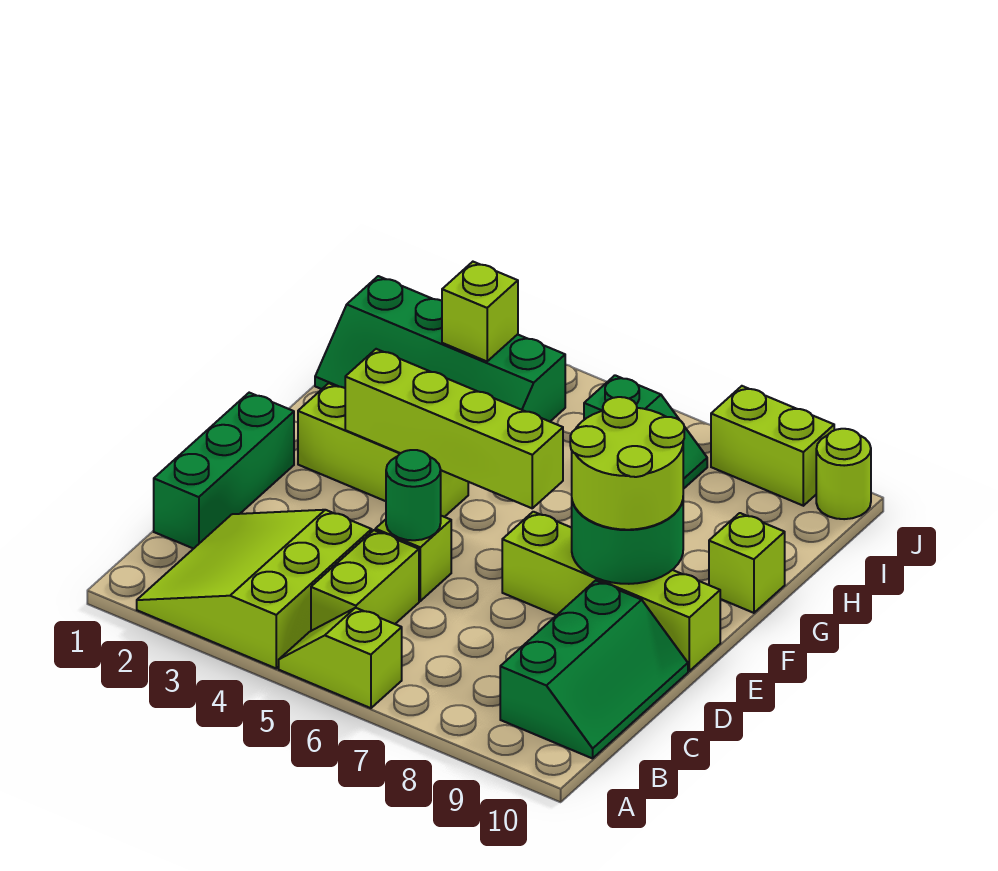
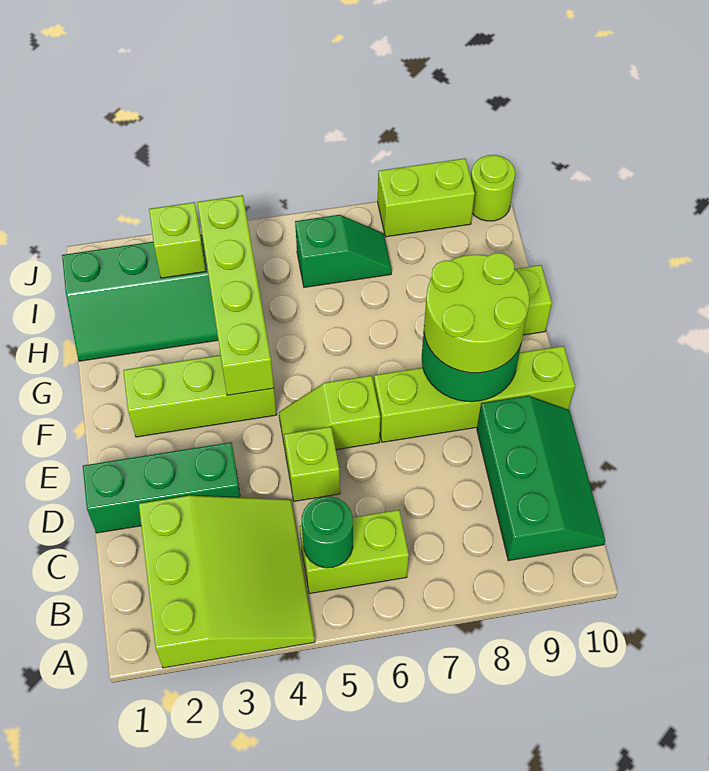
lime 3x3 slope [137,510,372,668] -> lime 3x3 slope turned to [139,496,315,668]
lime 1x2 slope [279,608,402,708] -> lime 1x2 slope moved to [279,376,380,453]
lime 1x2 brick [311,530,419,631] -> lime 1x2 brick turned to [300,510,409,594]
green 1x3 brick [154,393,294,549] -> green 1x3 brick turned to [83,442,240,533]
green 1x1 round brick [386,450,441,540] -> green 1x1 round brick moved to [302,496,353,568]
lime 1x4 brick [345,349,563,508] -> lime 1x4 brick turned to [197,195,274,395]

